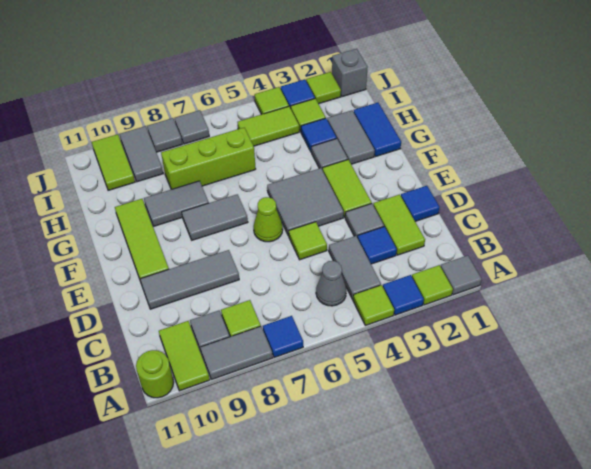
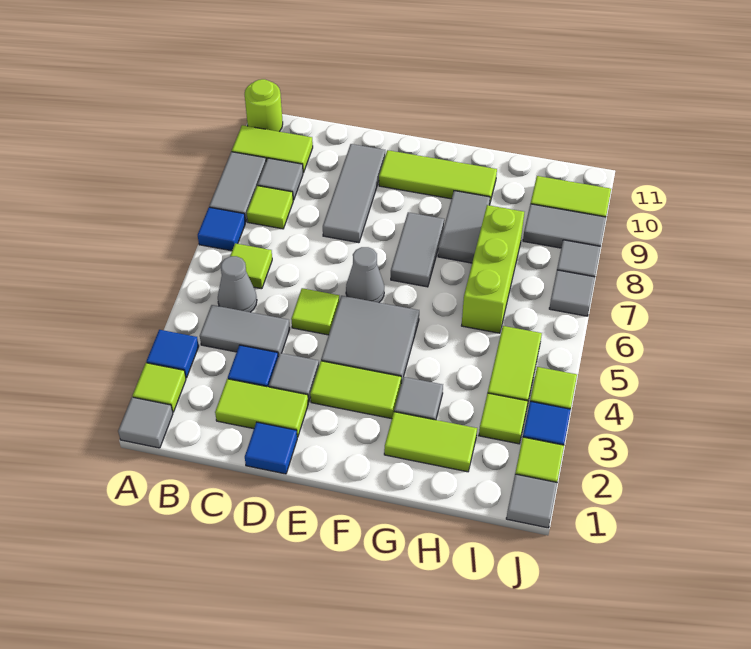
lime 1x1 tile [353,285,394,325] -> lime 1x1 tile moved to [230,243,272,289]
lime 1x1 cone [254,197,283,242] -> grey 1x1 cone [346,247,384,303]
blue 1x2 tile [354,103,401,157] -> none
grey 1x2 tile [327,110,375,164] -> lime 1x2 tile [384,412,477,472]
blue 1x1 tile [301,118,337,152] -> none
grey 1x1 brick [332,49,368,97] -> grey 1x1 tile [506,474,557,528]

